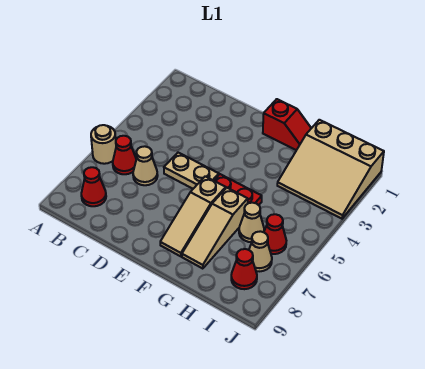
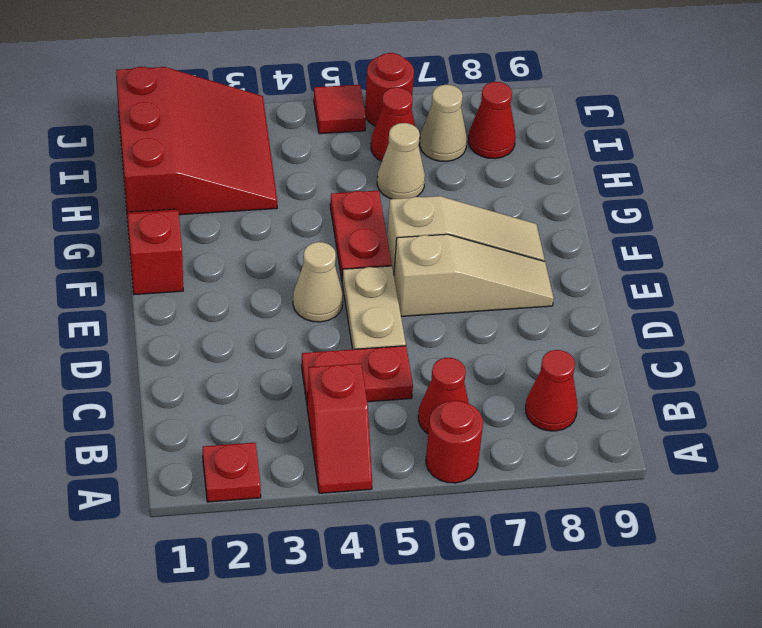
none -> red 1x1 plate [203,443,261,502]
none -> red 1x2 slope [307,363,372,493]
tan 1x1 round brick [91,125,116,164] -> red 1x1 round brick [426,401,483,483]
none -> red 1x2 plate [301,346,413,403]
tan 1x1 cone [133,146,158,185] -> tan 1x1 cone moved to [293,242,343,322]
tan 1x3 slope [182,188,248,269] -> tan 1x3 slope moved to [394,234,554,316]
tan 3x3 slope [277,120,384,219] -> red 3x3 slope [116,67,277,215]
none -> red 1x1 tile [314,85,366,134]
none -> red 1x1 round brick [365,53,414,126]

